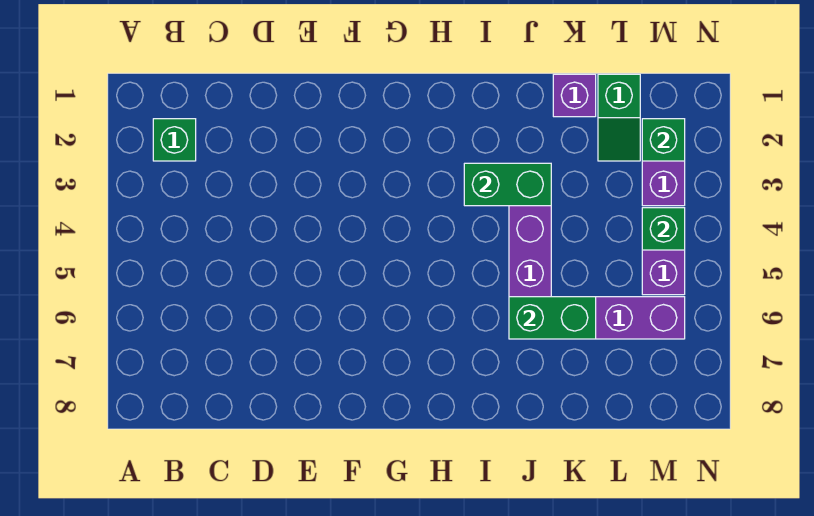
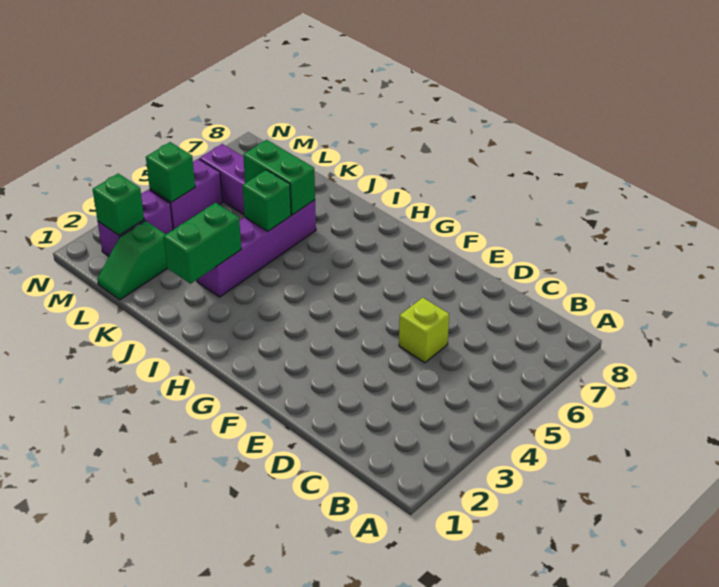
green 1x1 brick [153,119,196,161] -> green 1x1 brick moved to [242,170,291,231]
none -> lime 1x1 brick [399,298,449,363]
green 1x2 brick [464,163,551,206] -> green 1x2 brick turned to [164,203,241,284]
purple 1x1 brick [553,74,596,117] -> none
green 1x2 slope [598,74,640,161] -> green 1x2 slope turned to [97,221,167,300]

